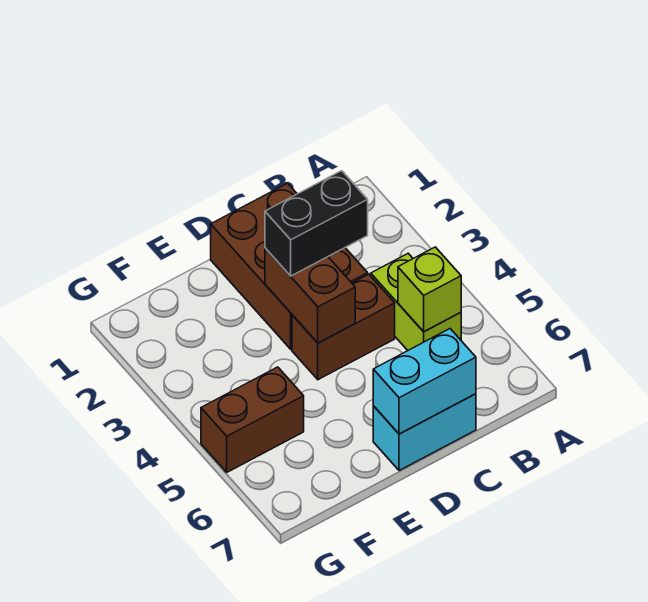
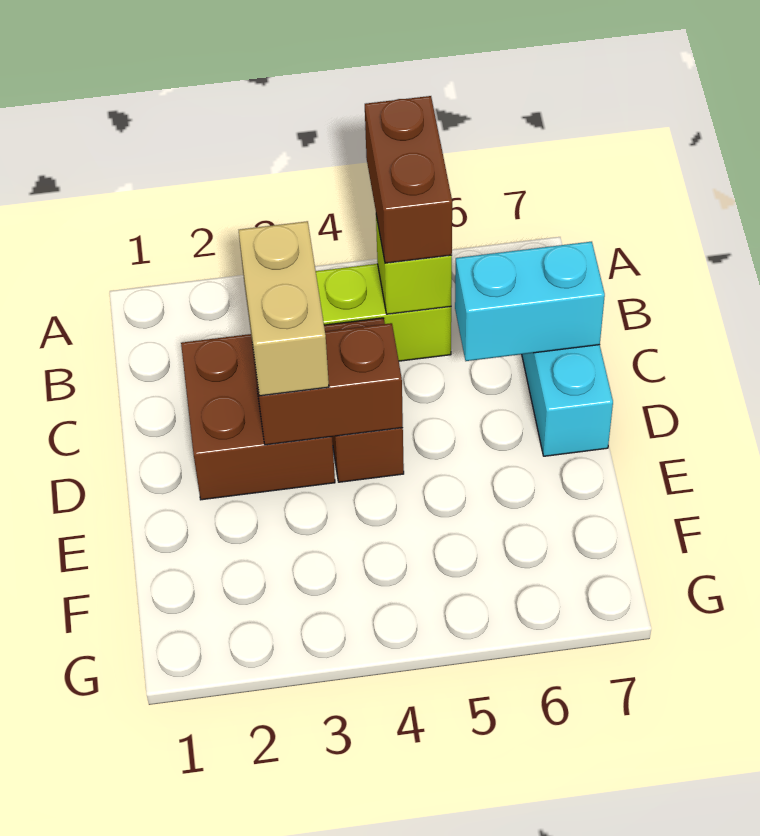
brown 2x3 brick [211,183,368,349] -> brown 2x2 brick [181,334,335,500]
black 1x2 brick [265,171,368,276] -> tan 1x2 brick [239,221,329,396]
cyan 1x2 brick [373,329,476,434] -> cyan 1x2 brick turned to [455,242,605,361]
brown 1x2 brick [201,367,304,472] -> brown 1x2 brick moved to [365,96,452,263]

